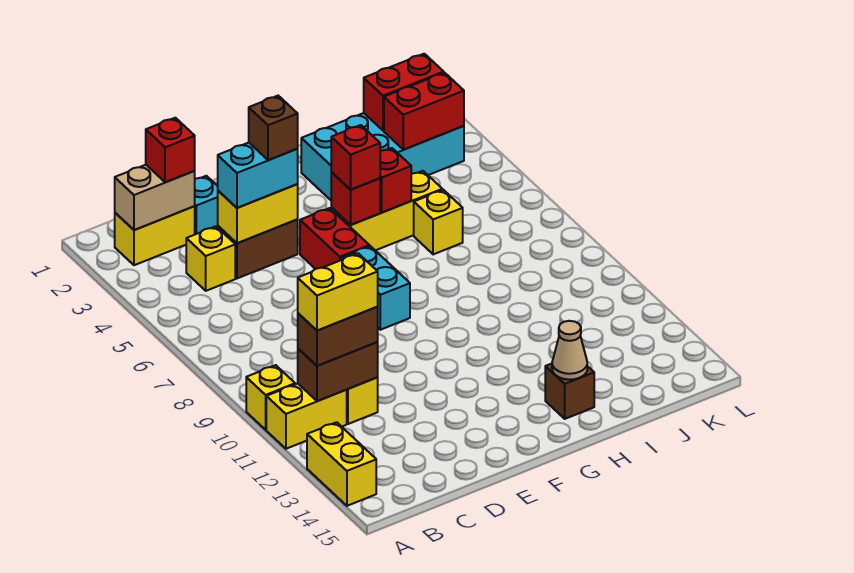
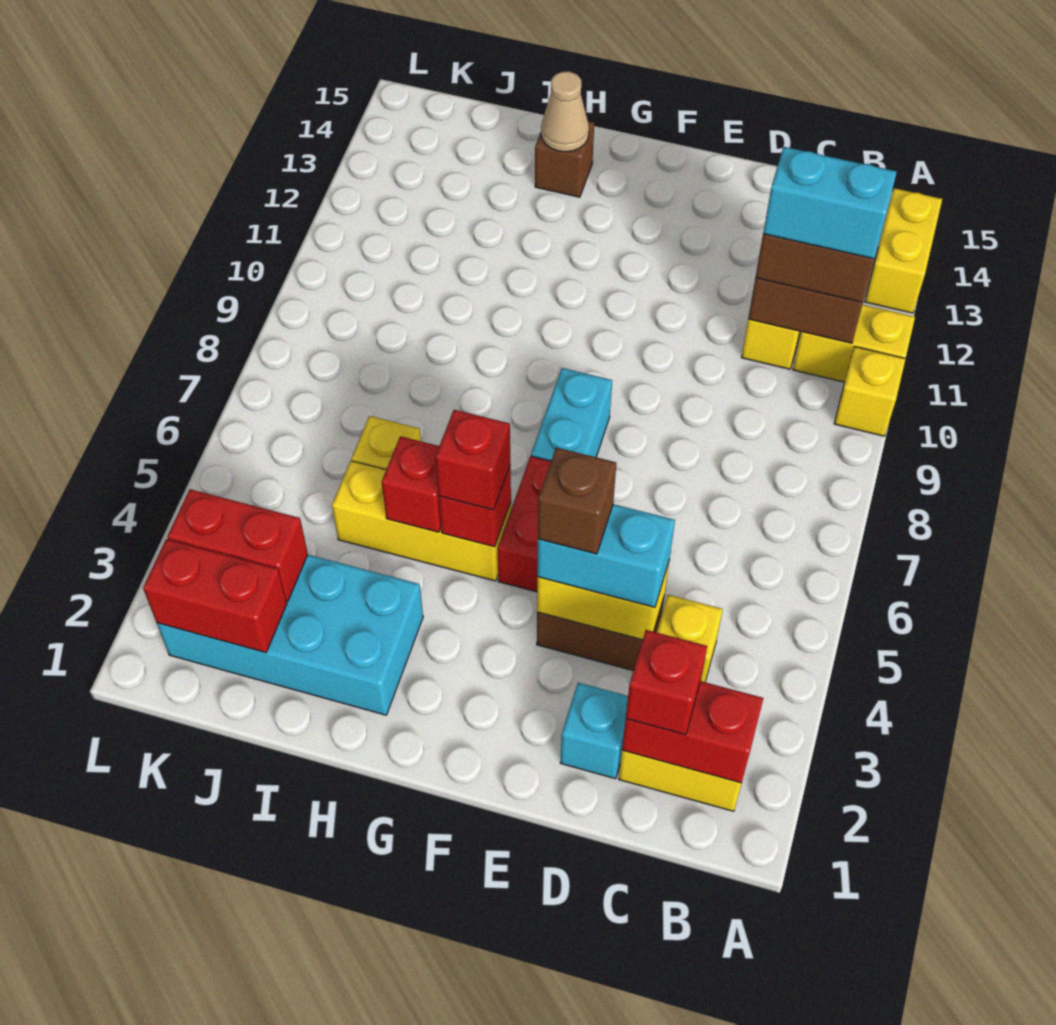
tan 1x2 brick [115,165,195,230] -> red 1x2 brick [622,681,763,783]
yellow 1x2 brick [298,253,378,331] -> cyan 1x2 brick [763,147,897,259]

